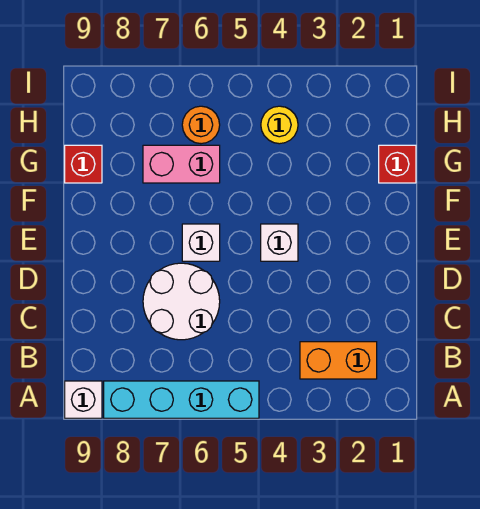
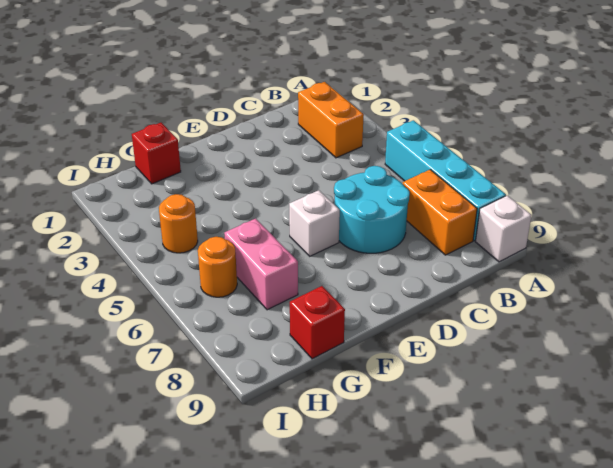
none -> orange 1x2 brick [403,170,477,255]
white 2x2 round brick [143,263,220,340] -> cyan 2x2 round brick [334,166,410,253]
white 1x1 brick [261,224,298,261] -> none
yellow 1x1 round brick [261,106,298,144] -> orange 1x1 round brick [159,194,198,253]

